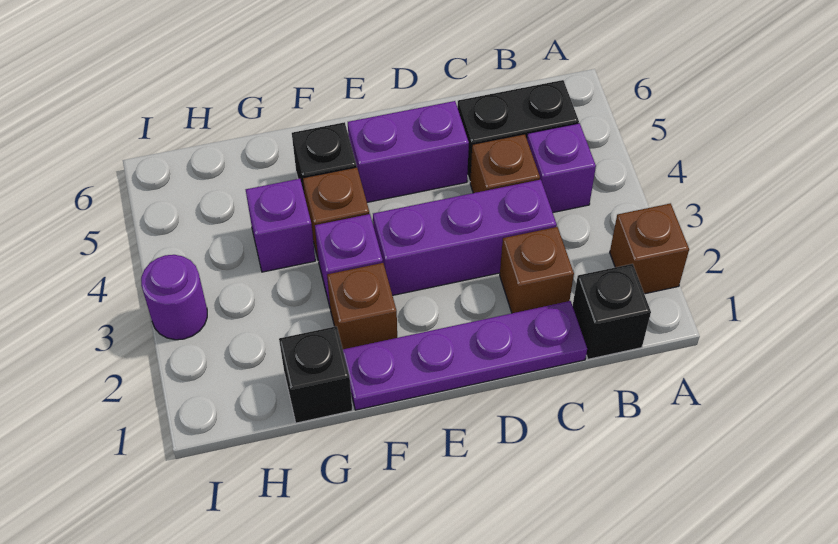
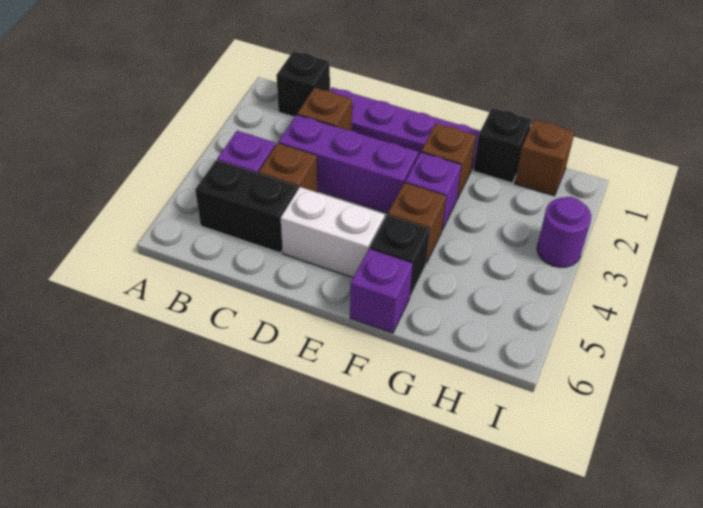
brown 1x1 brick [610,203,689,294] -> brown 1x1 brick moved to [515,120,575,196]
purple 1x2 brick [348,101,469,202] -> white 1x2 brick [281,187,385,278]
purple 1x1 brick [246,179,315,272] -> purple 1x1 brick moved to [350,249,413,333]

